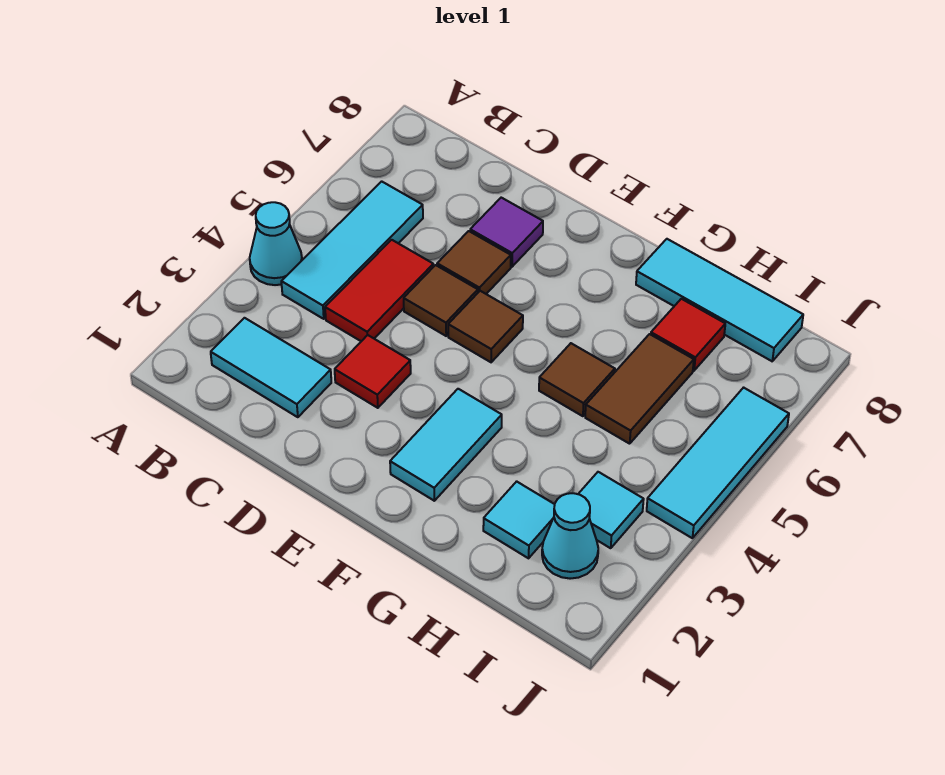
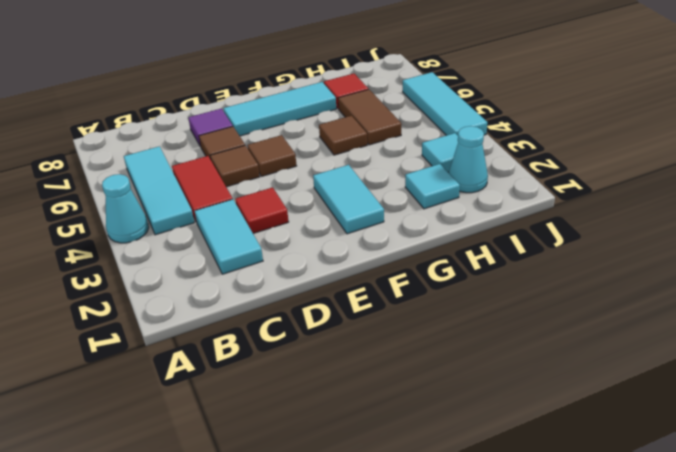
cyan 1x2 tile [211,318,331,417] -> cyan 1x2 tile turned to [195,199,263,274]
cyan 1x3 tile [636,239,803,361] -> cyan 1x3 tile moved to [224,82,336,136]

